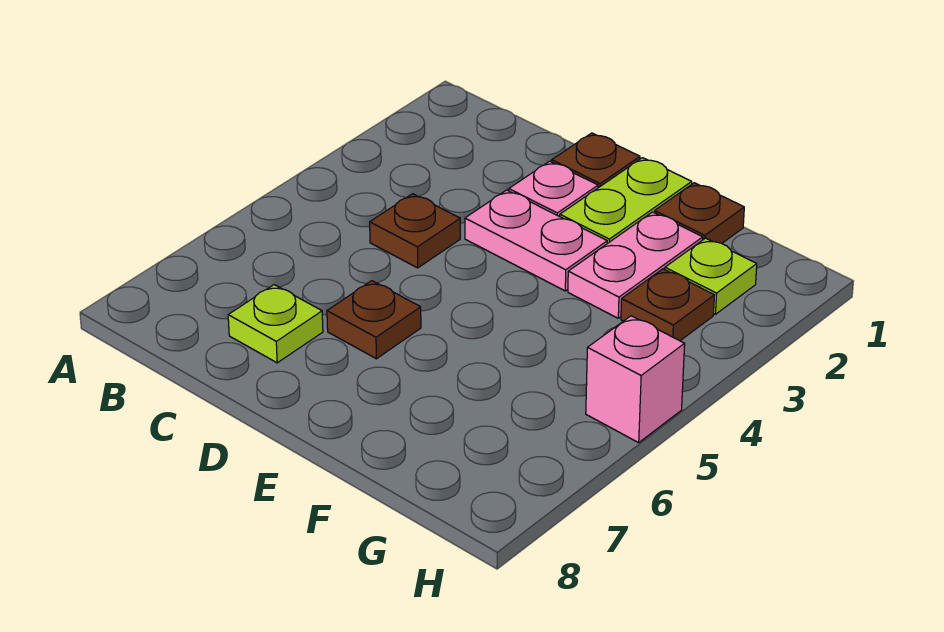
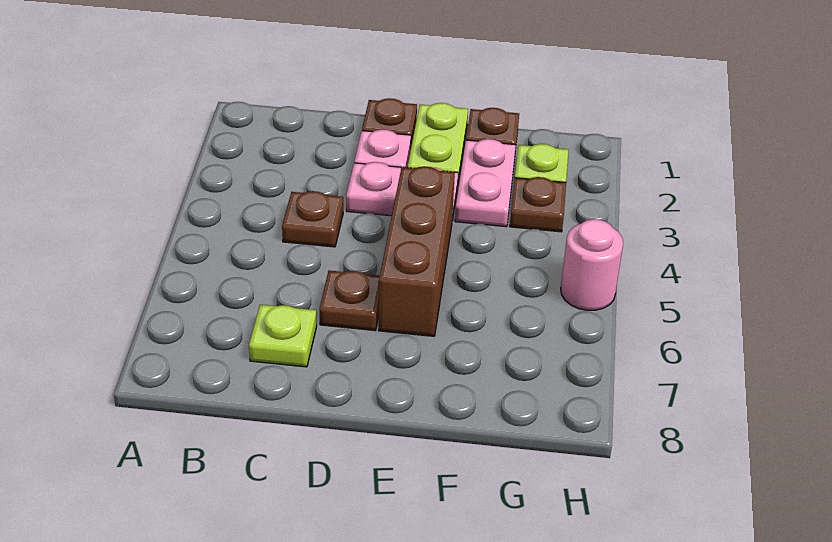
none -> brown 1x3 brick [379,166,455,336]
pink 1x1 brick [586,316,685,443] -> pink 1x1 round brick [561,219,623,310]

